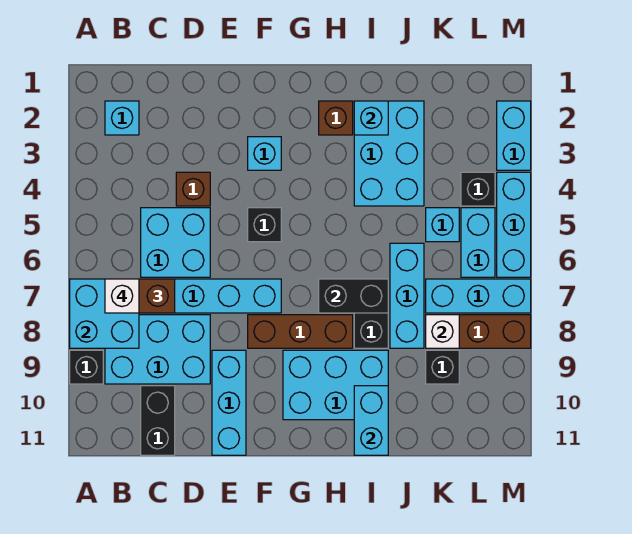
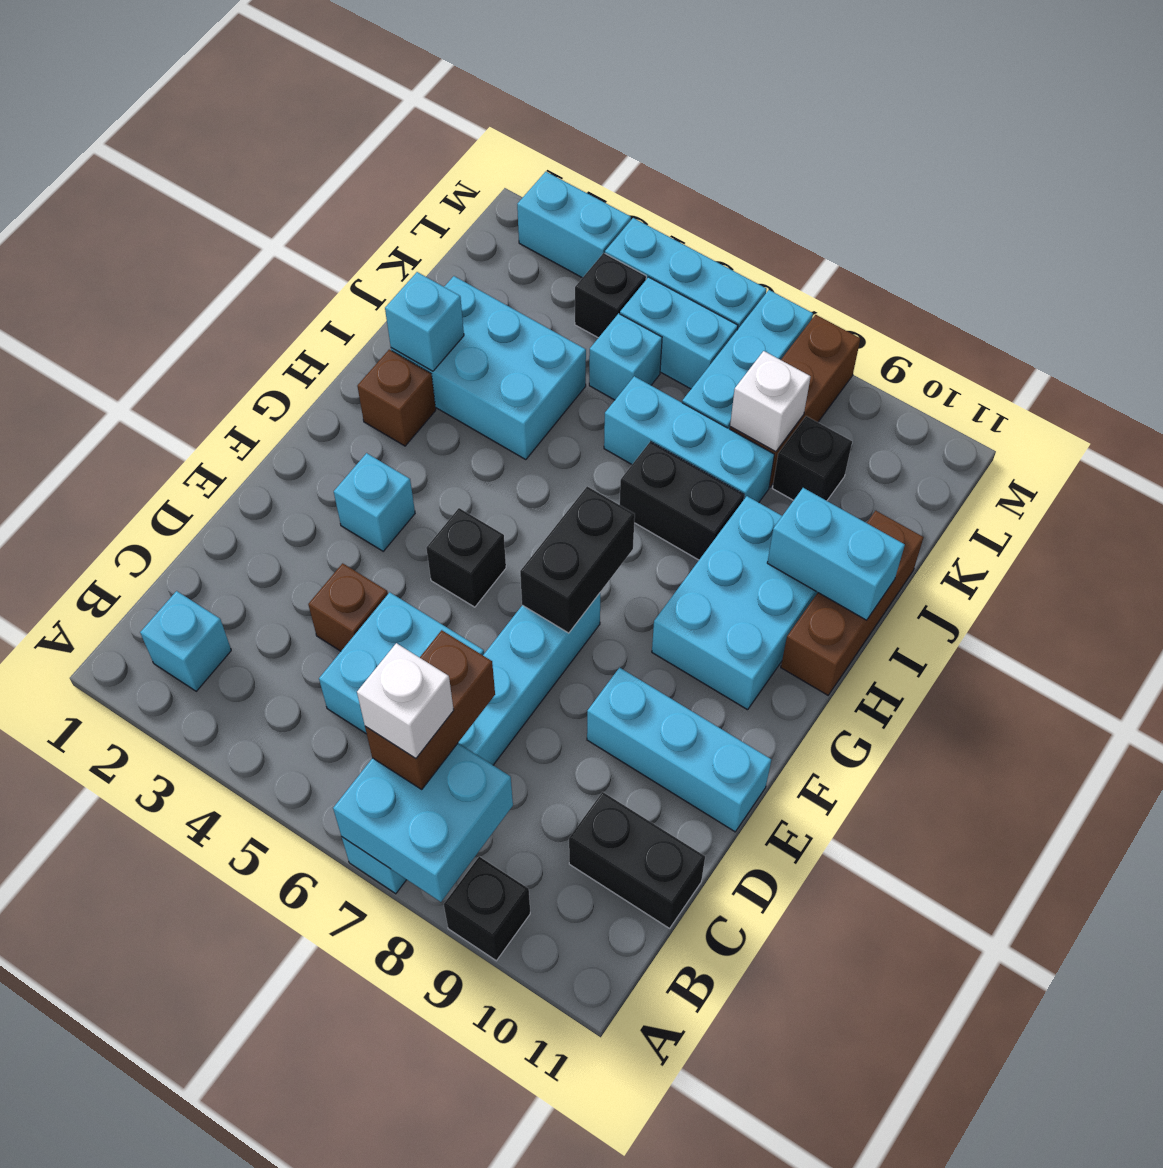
cyan 2x3 brick [105,315,210,384] -> none
brown 1x3 brick [248,315,353,348] -> brown 1x3 brick moved to [781,511,924,695]
black 1x2 brick [319,279,388,313] -> black 1x2 brick moved to [520,486,635,633]

